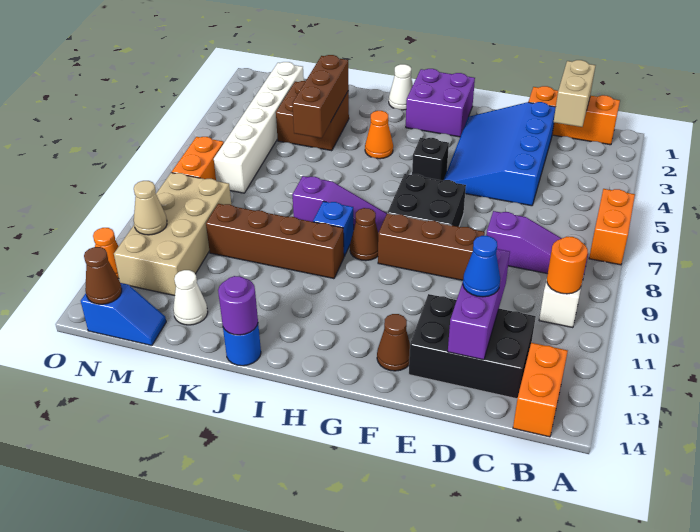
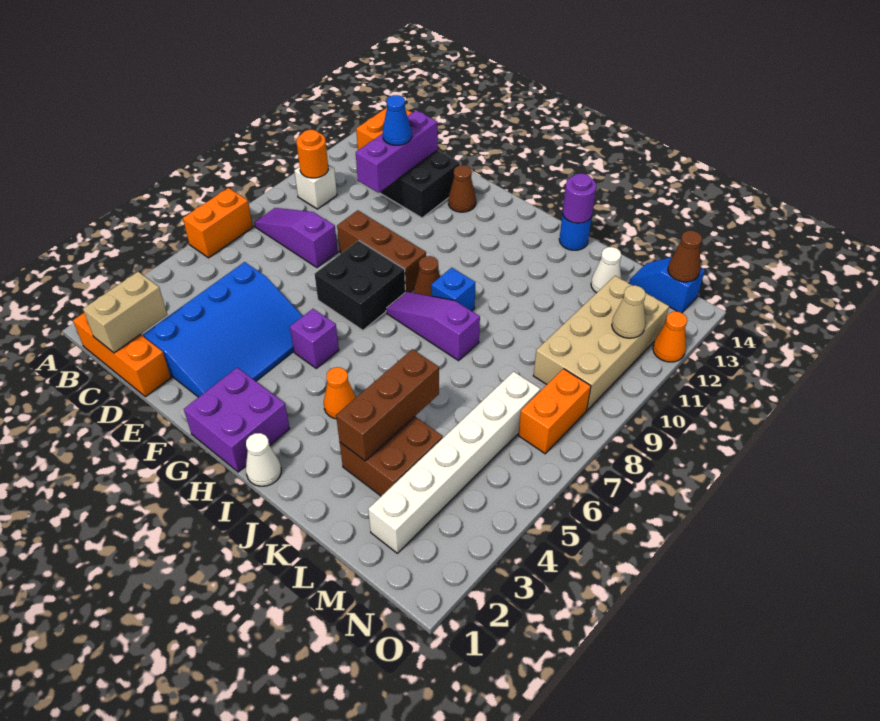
black 1x1 brick [412,138,449,181] -> purple 1x1 brick [290,309,339,368]
brown 1x4 brick [206,204,344,279] -> none

